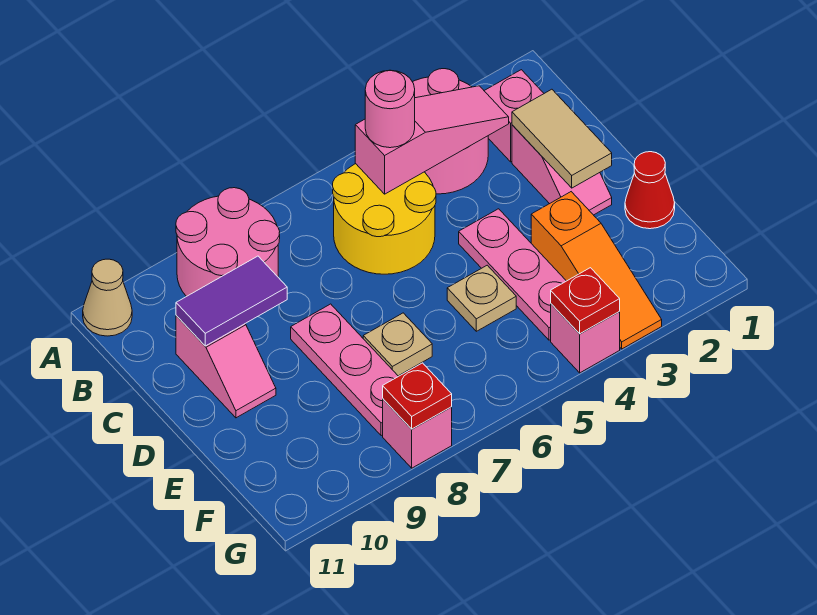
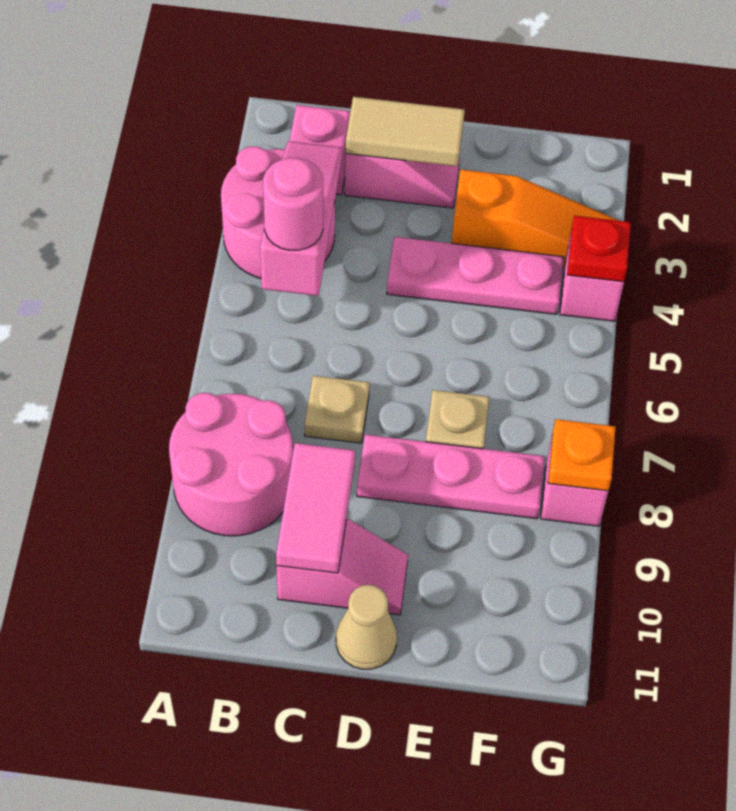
tan 1x1 cone [83,259,132,336] -> tan 1x1 cone moved to [336,585,397,669]
yellow 2x2 round brick [333,164,436,274] -> none
purple 1x2 tile [176,256,287,346] -> pink 1x2 tile [276,443,355,573]
red 1x1 cone [625,152,675,229] -> none
tan 1x1 plate [447,265,516,331] -> tan 1x1 plate moved to [305,376,370,443]
red 1x1 plate [383,363,452,429] -> orange 1x1 plate [548,419,616,491]

